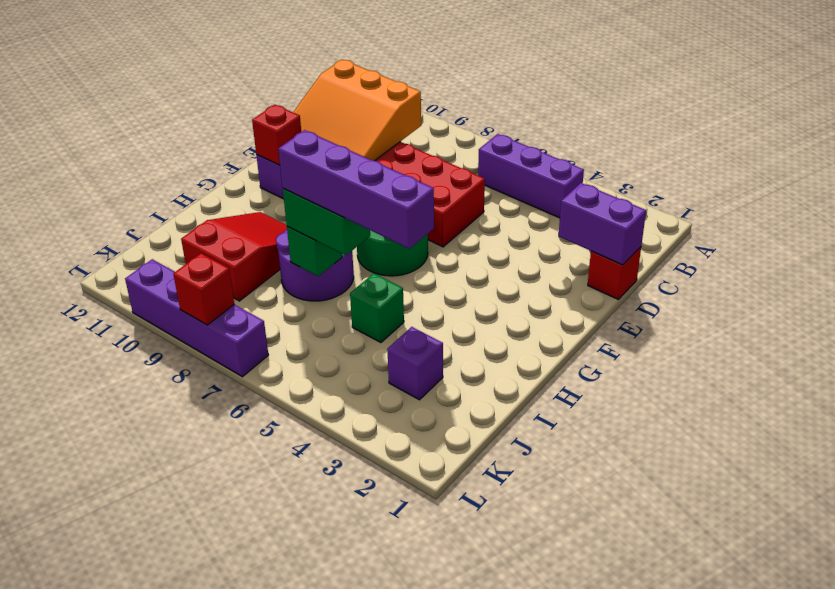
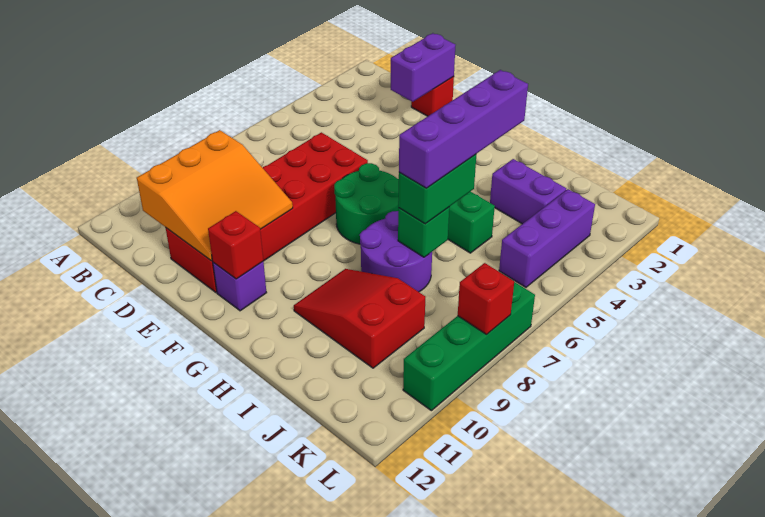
purple 1x3 brick [478,134,584,218] -> purple 1x3 brick moved to [499,189,595,287]
purple 1x1 brick [387,327,443,400] -> purple 1x2 brick [490,159,566,224]
purple 1x4 brick [125,259,268,377] -> green 1x4 brick [403,282,535,411]

